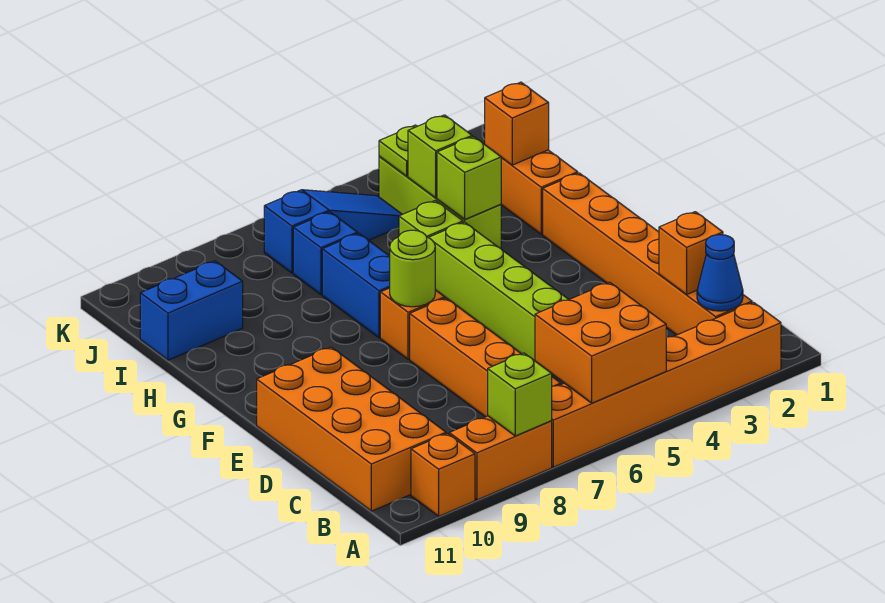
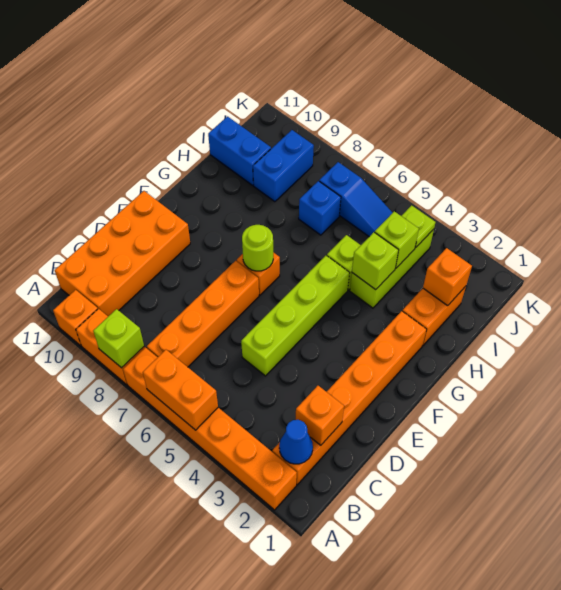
orange 2x2 brick [535,282,666,403] -> orange 1x2 brick [143,350,218,430]
blue 1x2 brick [322,233,390,338] -> blue 1x2 brick moved to [253,130,314,202]

